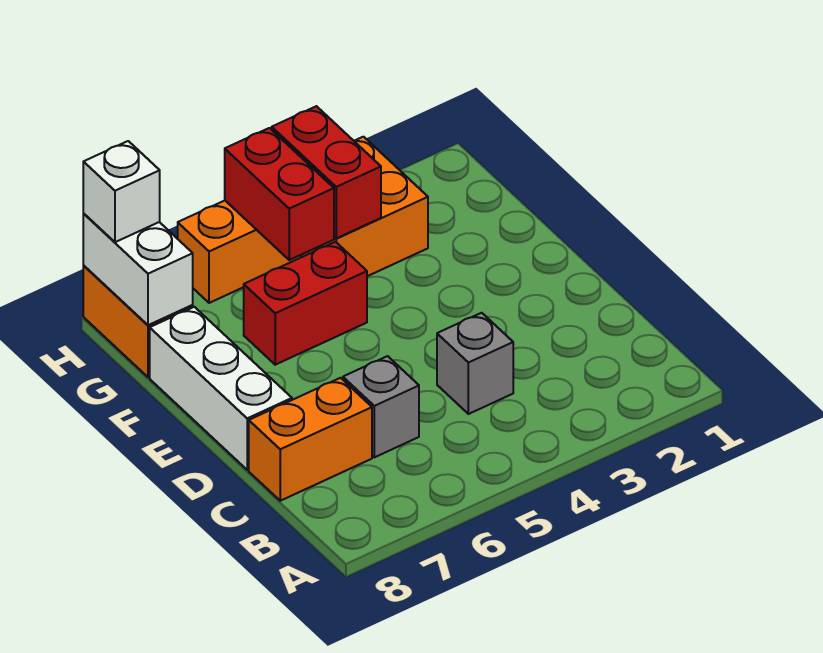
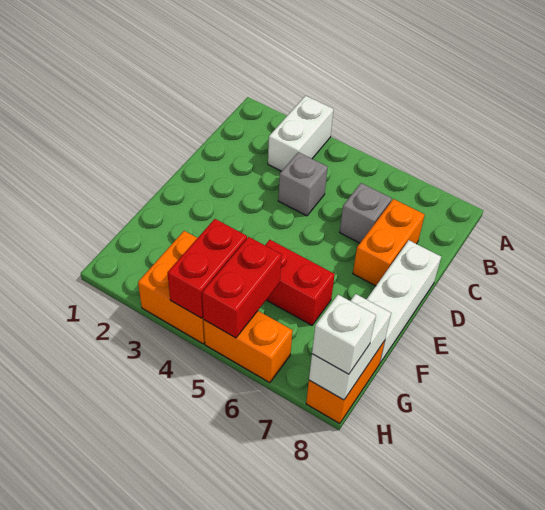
none -> white 1x2 brick [268,96,333,171]
orange 1x2 brick [249,378,372,501] -> orange 1x2 brick turned to [353,199,425,286]

